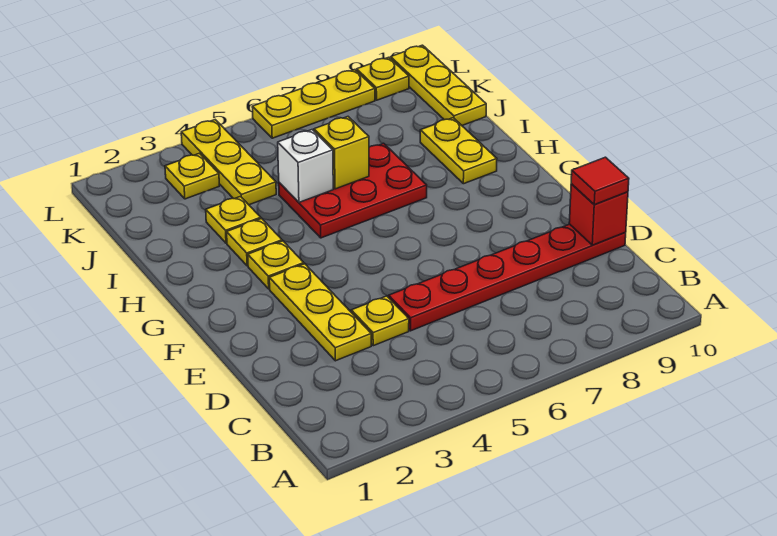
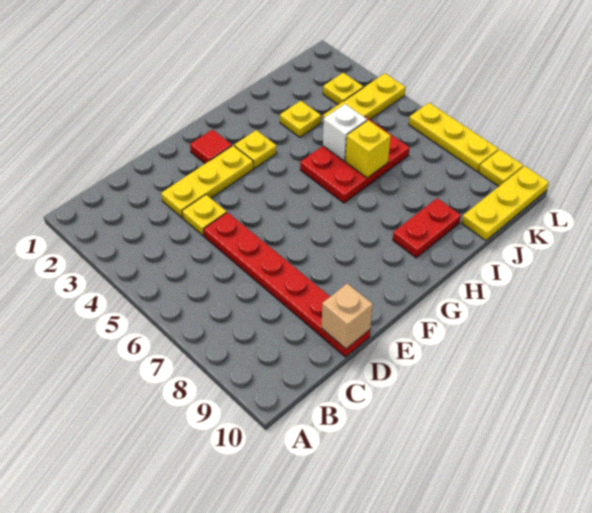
red 1x1 brick [569,184,628,245] -> tan 1x1 brick [322,283,373,349]
red 1x1 tile [571,157,629,205] -> red 1x1 tile moved to [190,130,232,163]
yellow 1x1 plate [227,218,282,266] -> none
red 2x3 plate [279,143,427,238] -> red 2x3 plate turned to [300,117,409,203]
yellow 1x2 plate [420,118,497,184] -> red 1x2 plate [393,198,461,258]

